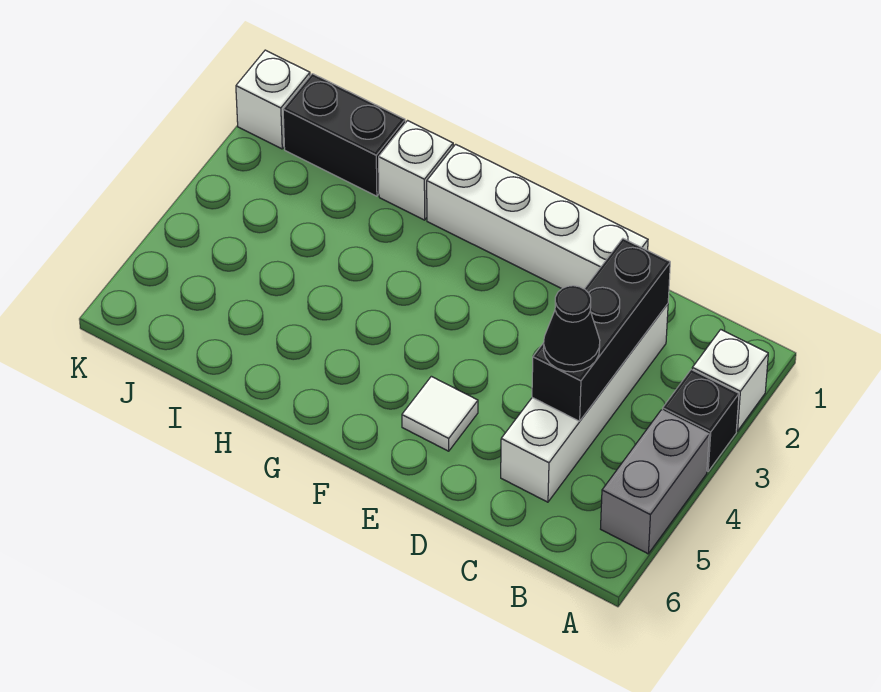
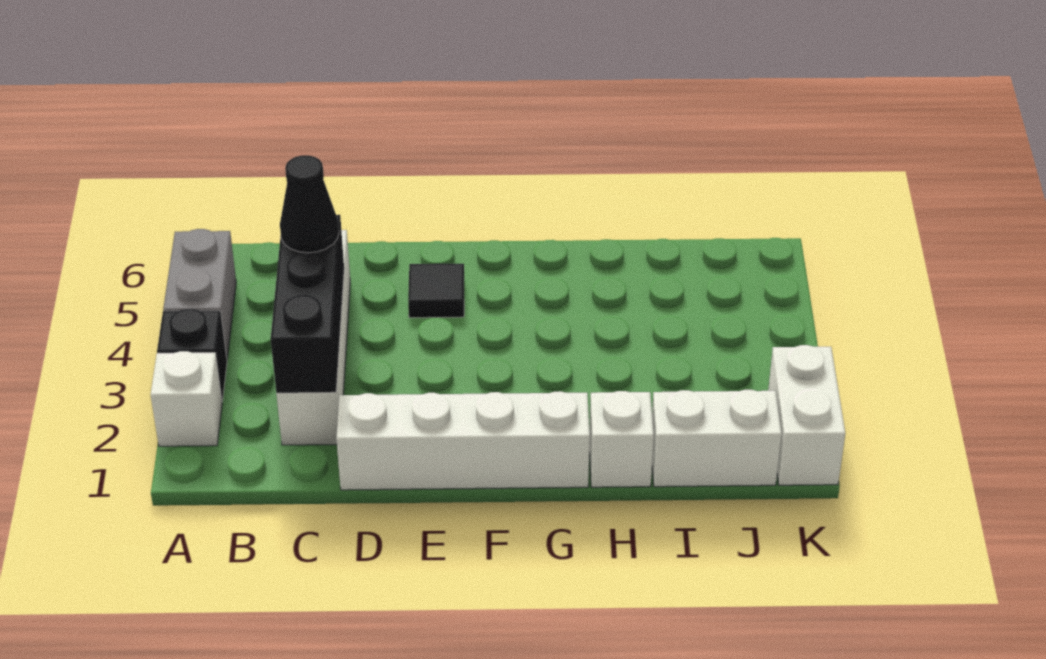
white 1x1 tile [402,376,478,451] -> black 1x1 tile [408,264,464,318]
black 1x2 brick [283,74,405,196] -> white 1x2 brick [652,390,782,487]
white 1x1 brick [236,50,310,149] -> white 1x2 brick [768,345,845,485]

